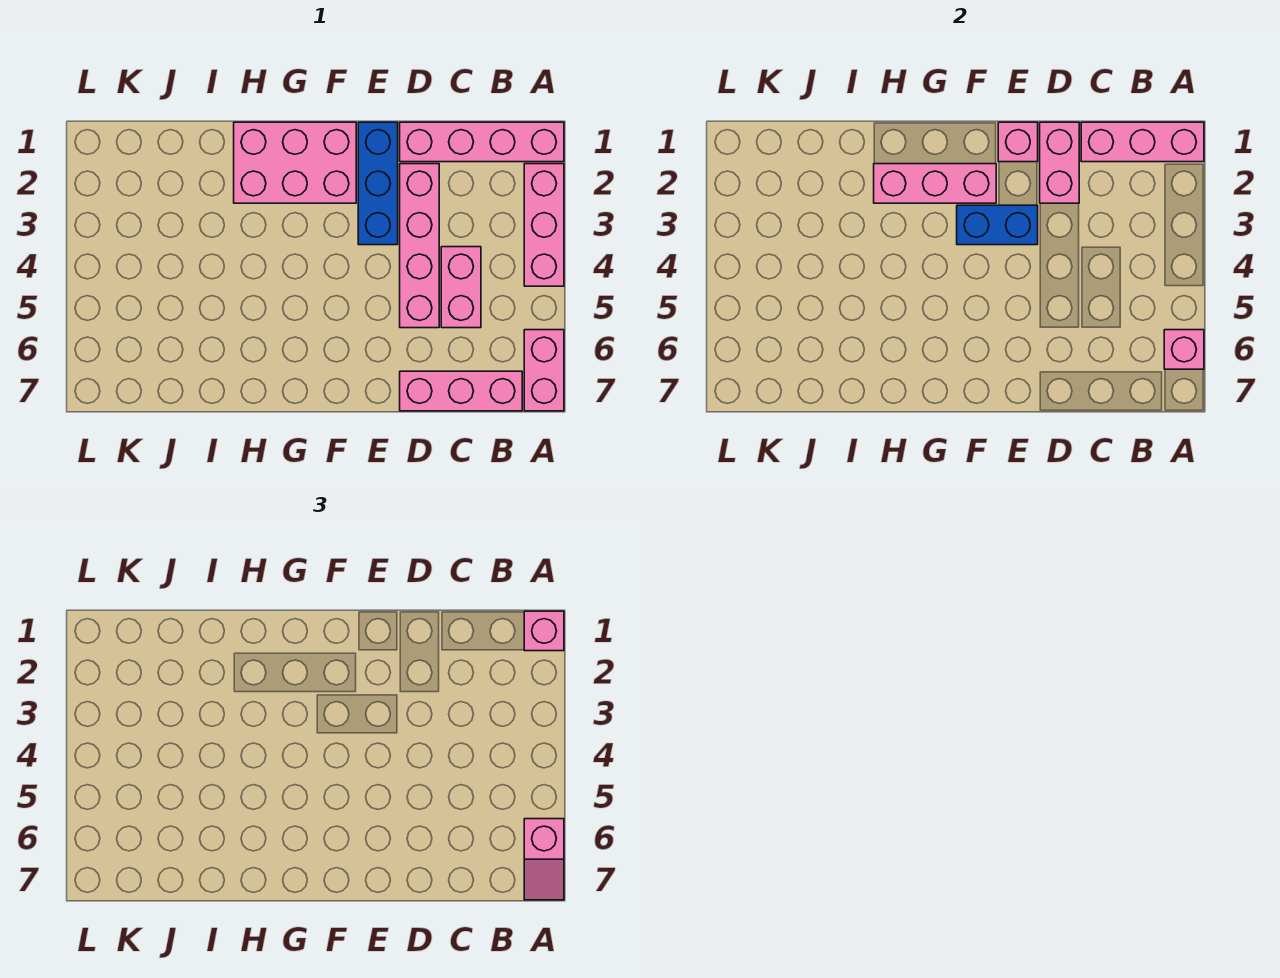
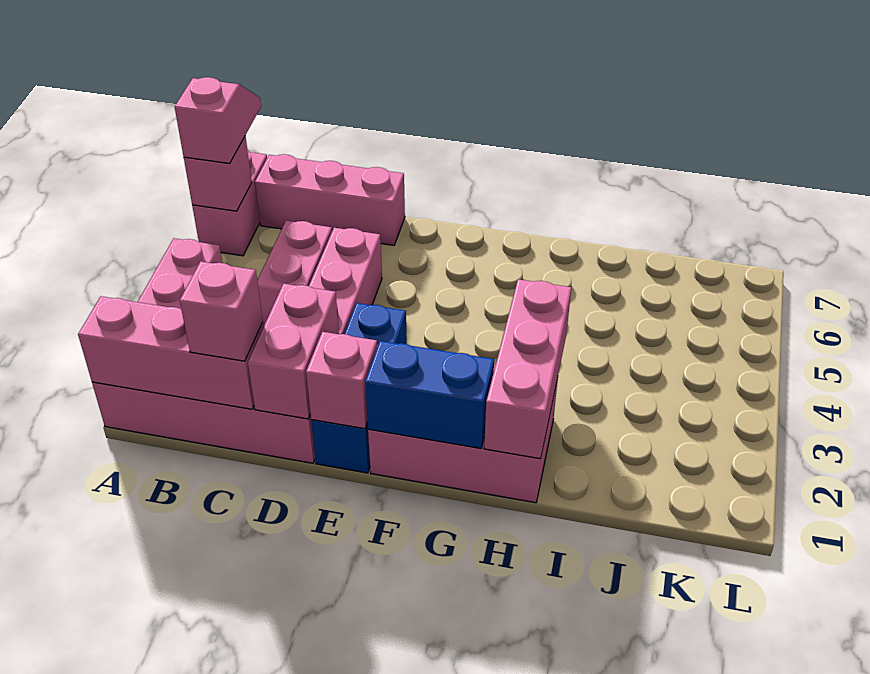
pink 1x1 brick [524,611,564,651] -> pink 1x1 brick moved to [180,261,263,361]
blue 1x2 brick [957,205,1038,245] -> blue 1x2 brick moved to [365,341,494,448]
pink 1x3 brick [874,164,996,203] -> pink 1x3 brick turned to [484,279,571,459]

